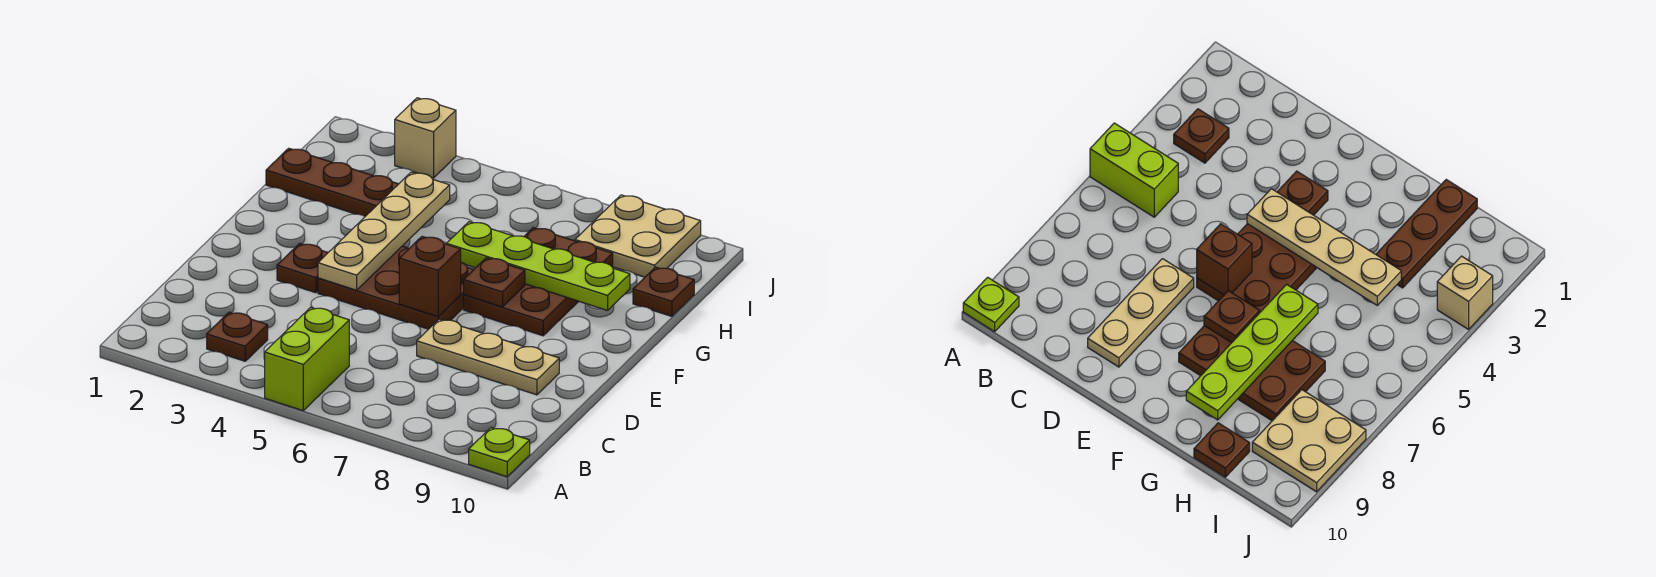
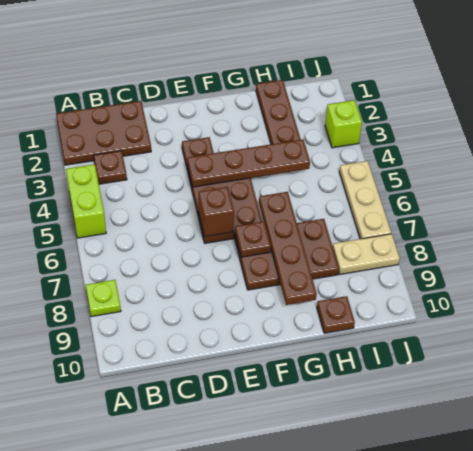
none -> brown 2x3 plate [56,101,151,165]
lime 1x2 brick [265,307,349,411] -> lime 1x2 brick turned to [66,164,106,238]
lime 1x1 plate [469,428,530,477] -> lime 1x1 plate moved to [86,280,121,317]
tan 1x3 plate [417,319,559,395] -> tan 1x3 plate moved to [339,161,391,239]
tan 1x4 plate [318,172,450,290] -> brown 1x4 plate [187,140,310,187]
lime 1x4 plate [446,222,630,311] -> brown 1x4 plate [259,192,317,305]
tan 2x2 plate [575,195,701,277] -> tan 1x2 plate [333,234,400,274]
tan 1x1 brick [395,98,456,178] -> lime 1x1 brick [325,100,362,148]

